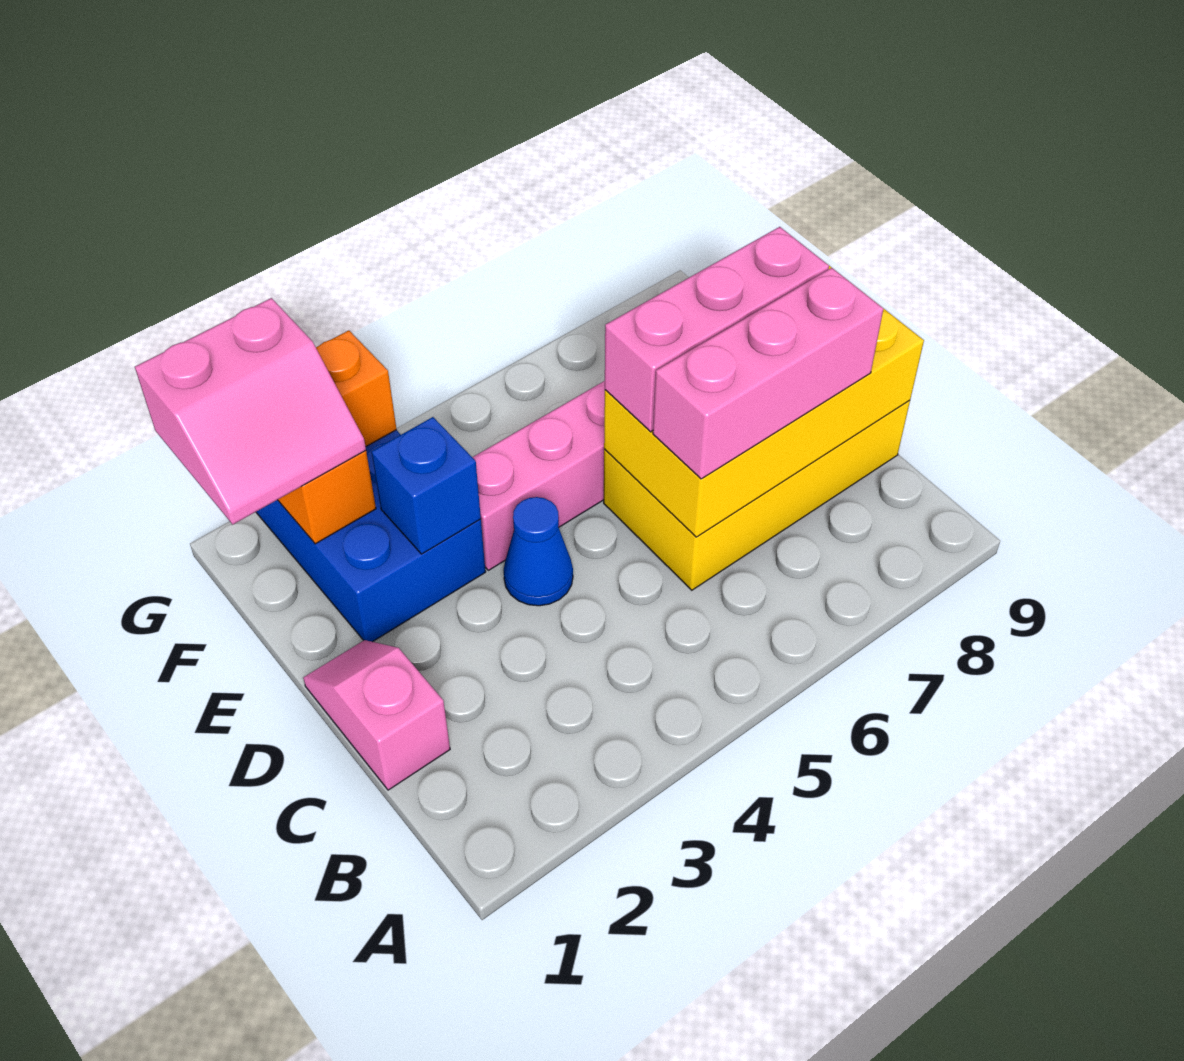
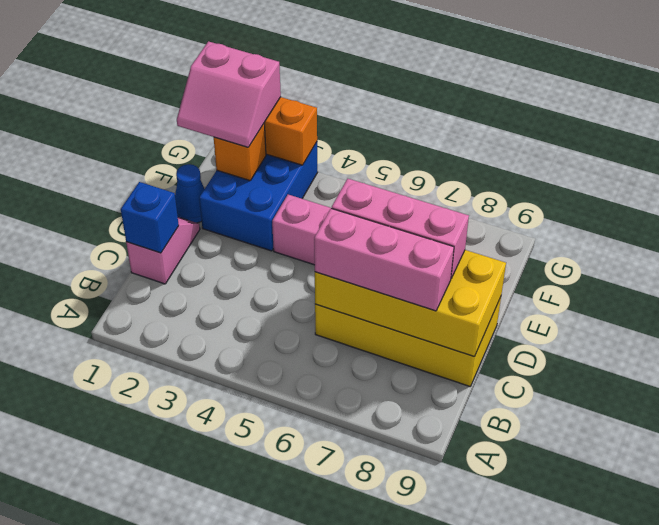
blue 1x1 cone [504,497,573,606] -> blue 1x1 cone moved to [175,164,204,223]
blue 1x1 brick [372,417,481,554] -> blue 1x1 brick moved to [121,182,179,253]

